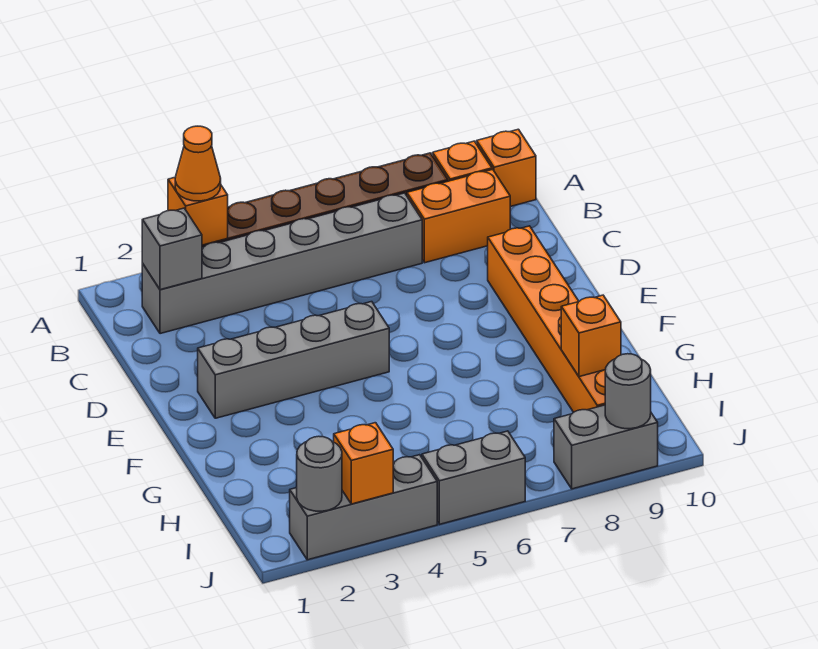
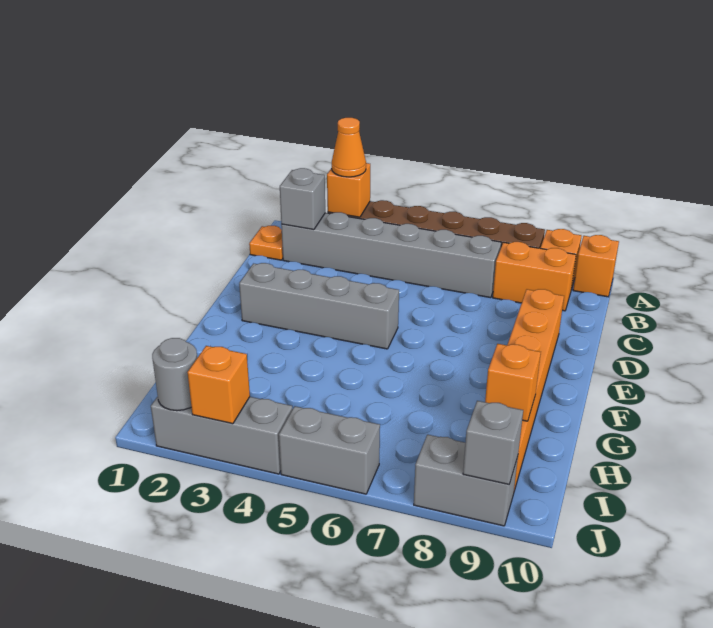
none -> orange 1x1 plate [249,226,283,260]
grey 1x1 round brick [605,354,651,429] -> grey 1x1 brick [463,401,523,484]

